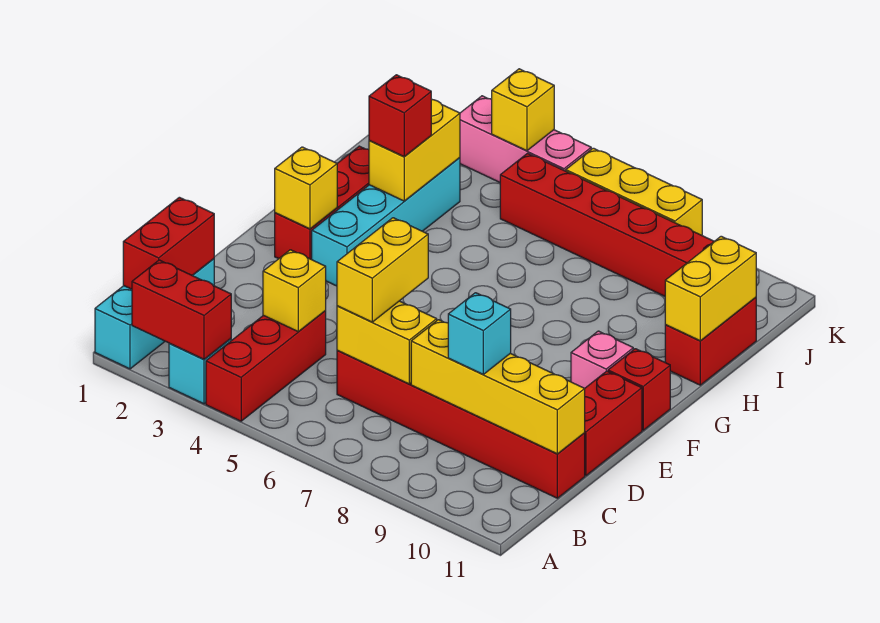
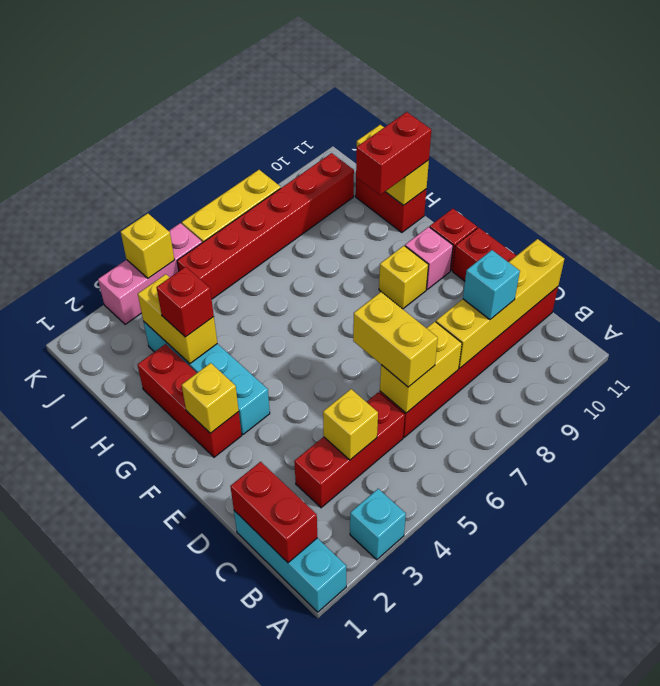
red 1x2 brick [132,260,231,359] -> red 1x2 brick moved to [356,112,431,195]
red 1x3 brick [206,311,326,421] -> red 1x3 brick turned to [294,392,405,508]
none -> yellow 1x1 brick [379,246,428,309]

